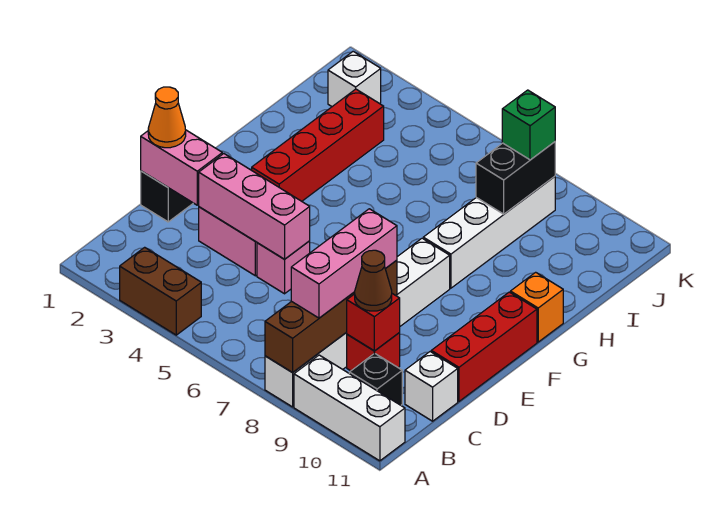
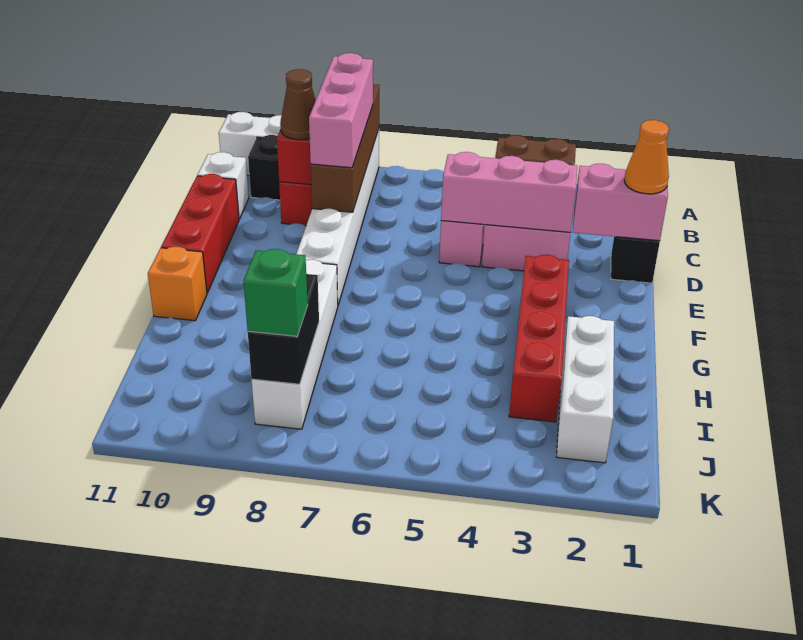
white 1x1 brick [328,51,381,106] -> white 1x3 brick [557,316,614,463]

